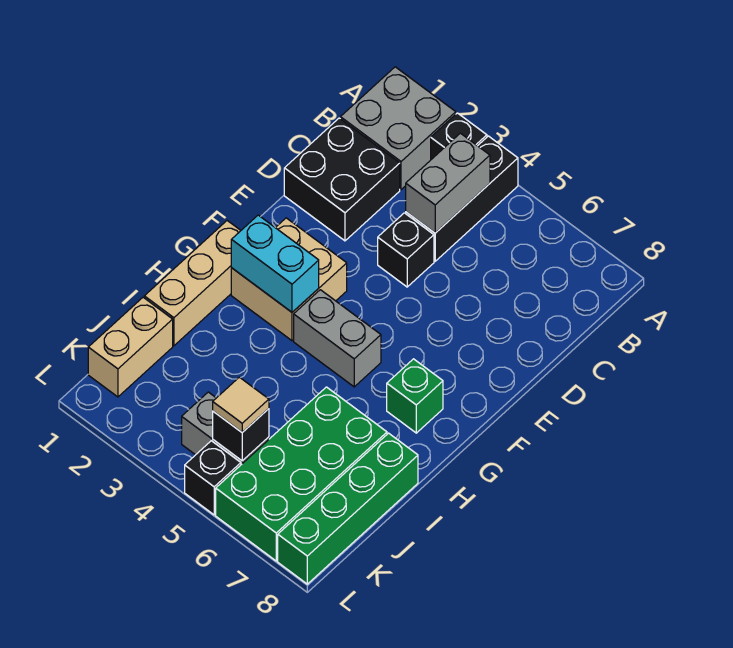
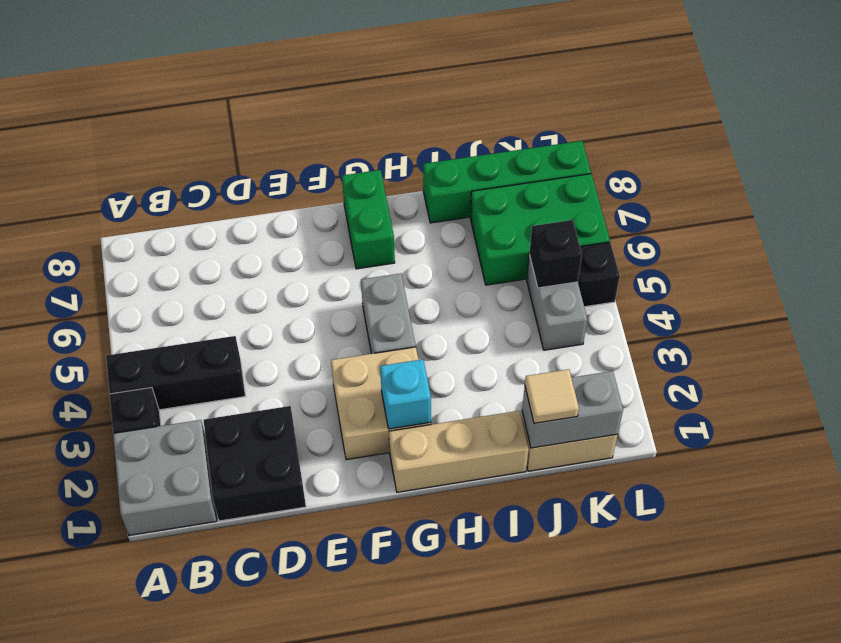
grey 1x2 brick [406,133,490,233] -> grey 1x2 brick moved to [522,371,623,448]
black 1x1 brick [378,213,434,287] -> none
cyan 1x2 brick [231,215,319,312] -> cyan 1x1 brick [380,359,431,429]
green 1x1 brick [387,359,443,433] -> green 1x2 brick [342,170,395,269]
green 2x4 brick [216,387,387,561] -> green 2x3 brick [470,174,610,285]
tan 1x1 tile [213,377,269,432] -> tan 1x1 tile moved to [525,369,579,423]

